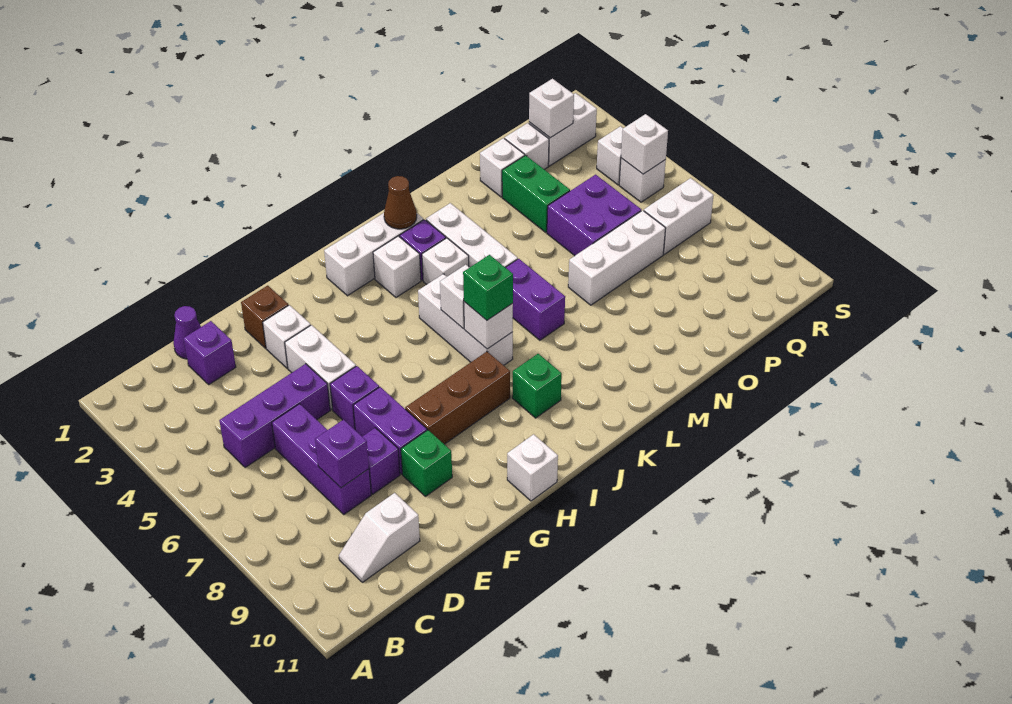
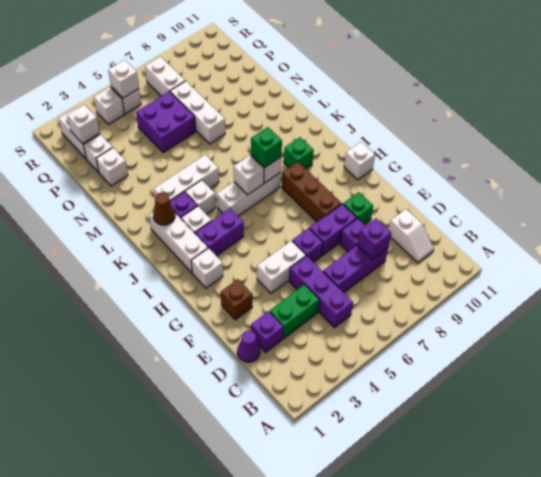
white 1x1 brick [263,305,311,368] -> white 1x1 brick moved to [191,248,223,288]
purple 1x2 brick [505,259,565,340] -> purple 1x2 brick moved to [195,209,244,256]
green 1x2 brick [502,155,570,233] -> green 1x2 brick moved to [269,284,319,338]

